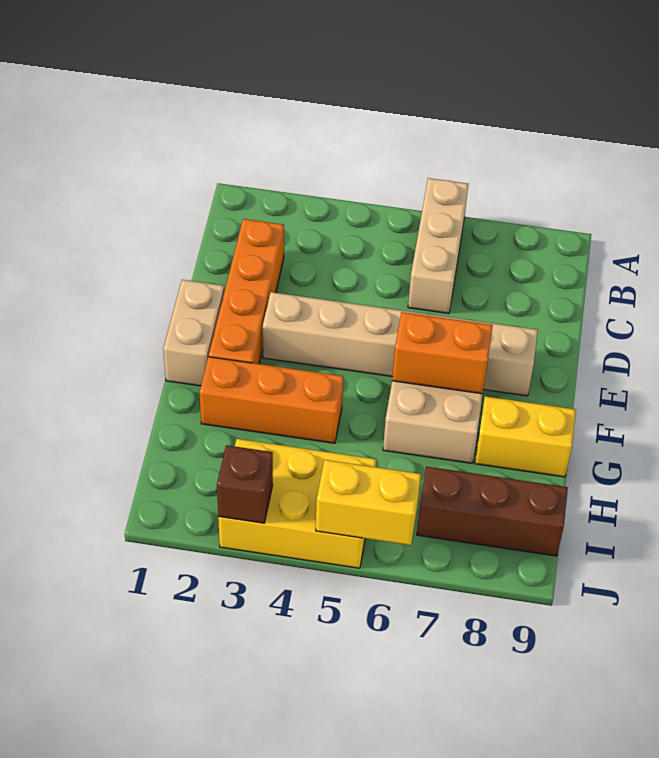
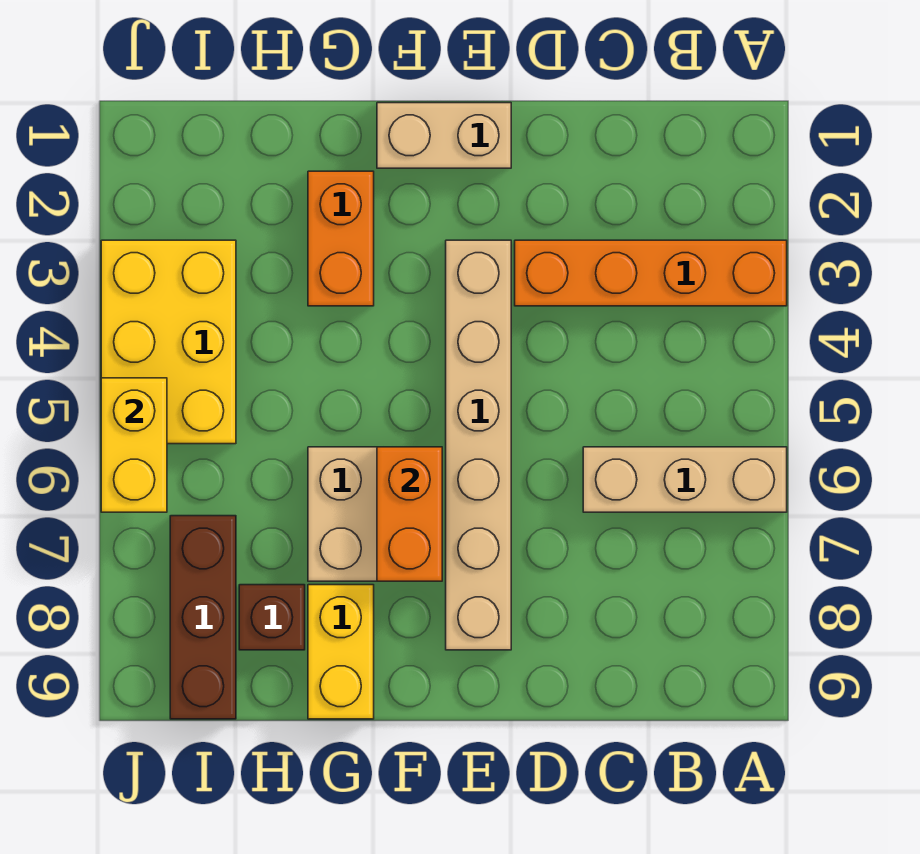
orange 1x4 brick [209,219,284,364] -> orange 1x4 brick moved to [515,240,787,306]
orange 1x3 brick [200,357,343,443] -> orange 1x2 brick [308,171,374,306]
brown 1x1 brick [217,445,273,523] -> brown 1x1 brick moved to [239,585,305,650]

